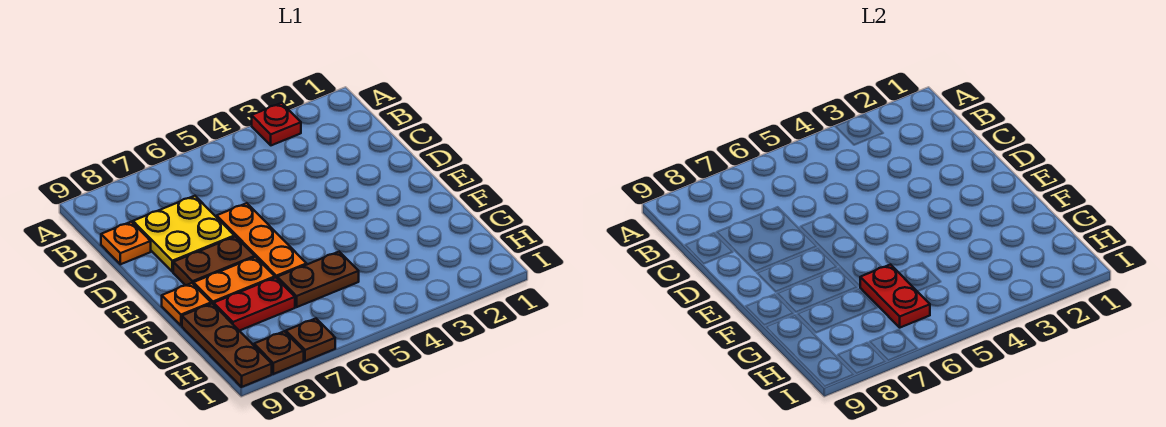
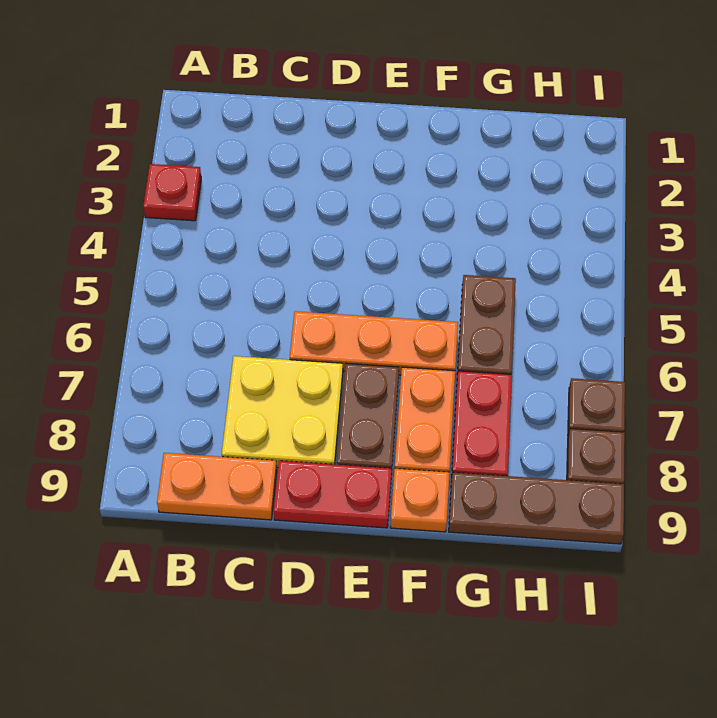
orange 1x1 plate [101,222,151,264] -> orange 1x2 plate [157,453,277,520]
red 1x2 plate [860,265,930,328] -> red 1x2 plate moved to [274,461,392,528]

